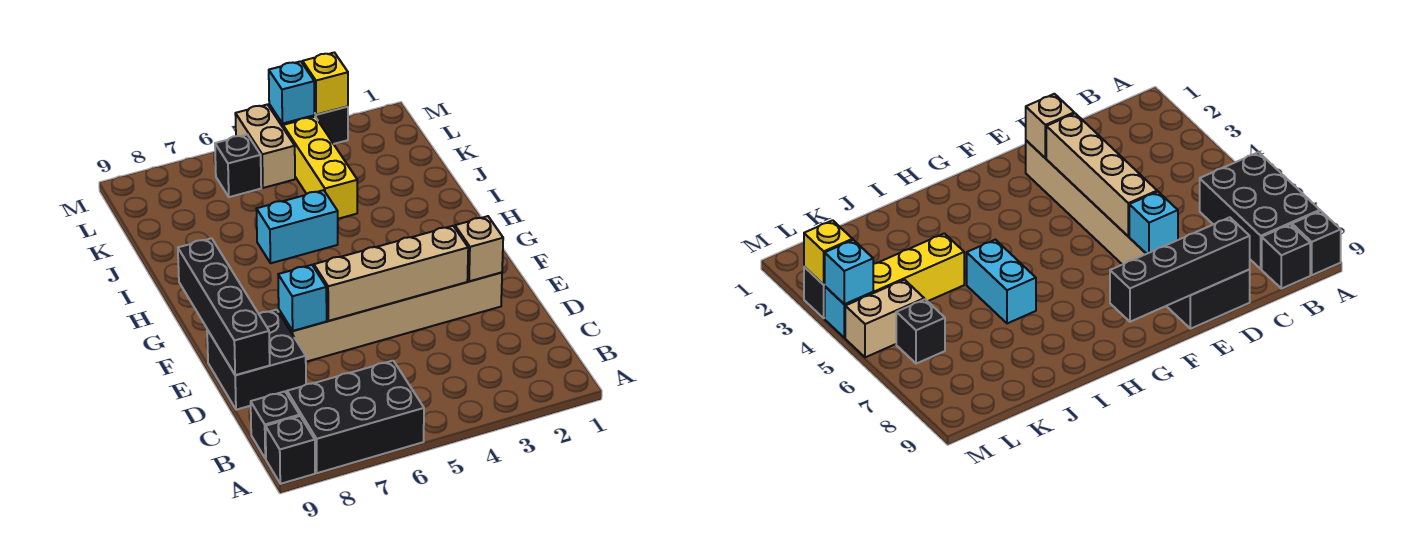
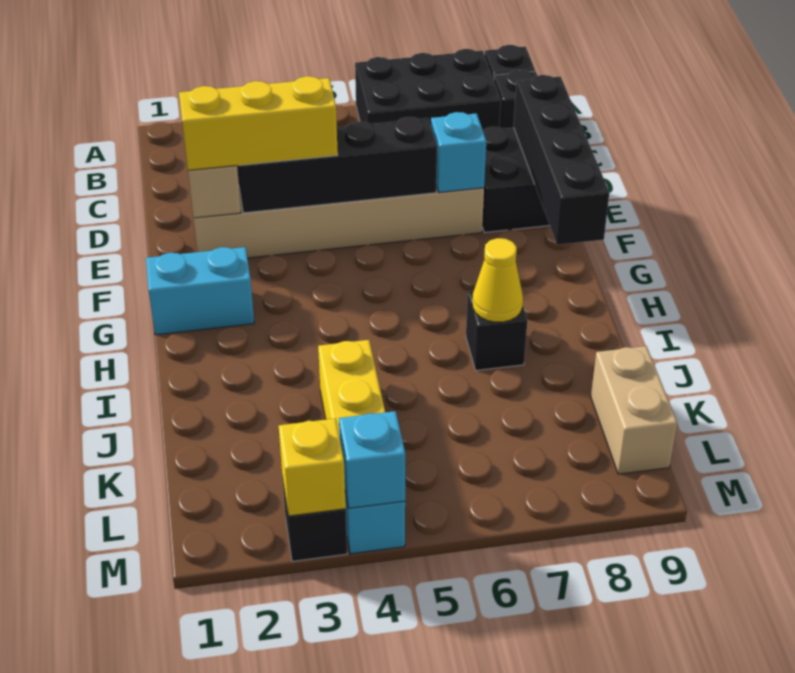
none -> yellow 1x3 brick [179,76,338,170]
tan 1x4 brick [314,226,468,321] -> black 1x4 brick [237,117,437,213]
cyan 1x2 brick [257,190,338,263] -> cyan 1x2 brick moved to [146,247,254,335]
none -> yellow 1x1 cone [472,238,523,322]
tan 1x2 brick [235,105,295,188] -> tan 1x2 brick moved to [591,346,677,474]
black 1x1 brick [215,135,261,197] -> black 1x1 brick moved to [466,291,528,370]

